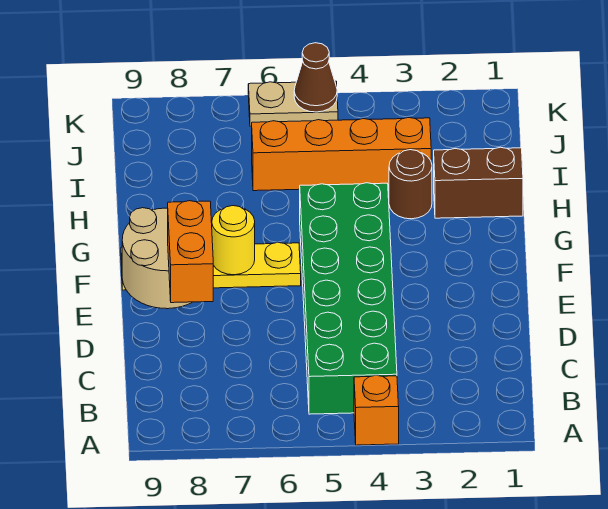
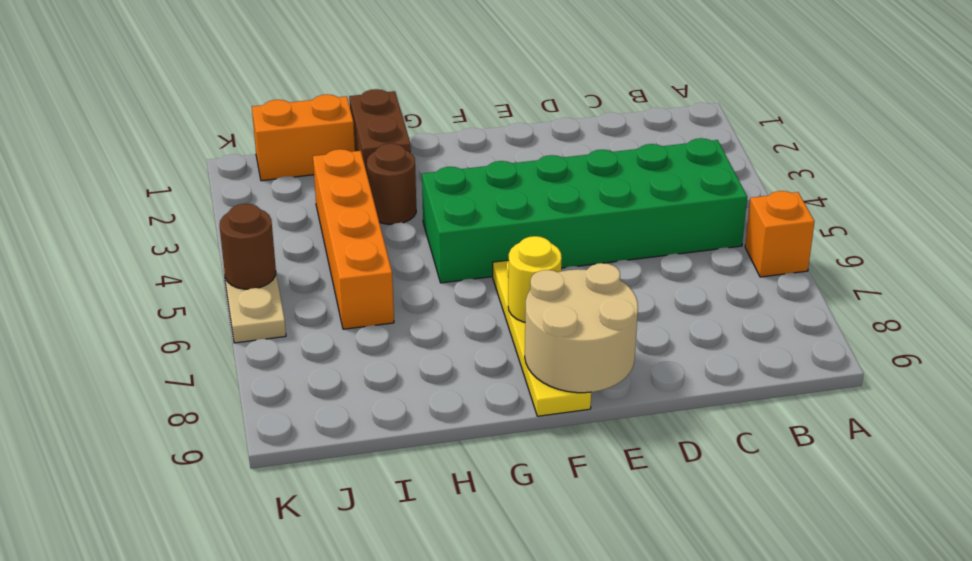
orange 1x1 brick [354,375,399,445] -> orange 1x1 brick moved to [745,191,815,277]
orange 1x2 brick [168,201,213,303] -> orange 1x2 brick moved to [252,94,355,181]
brown 1x1 cone [294,43,337,112] -> brown 1x1 round brick [220,204,276,289]

